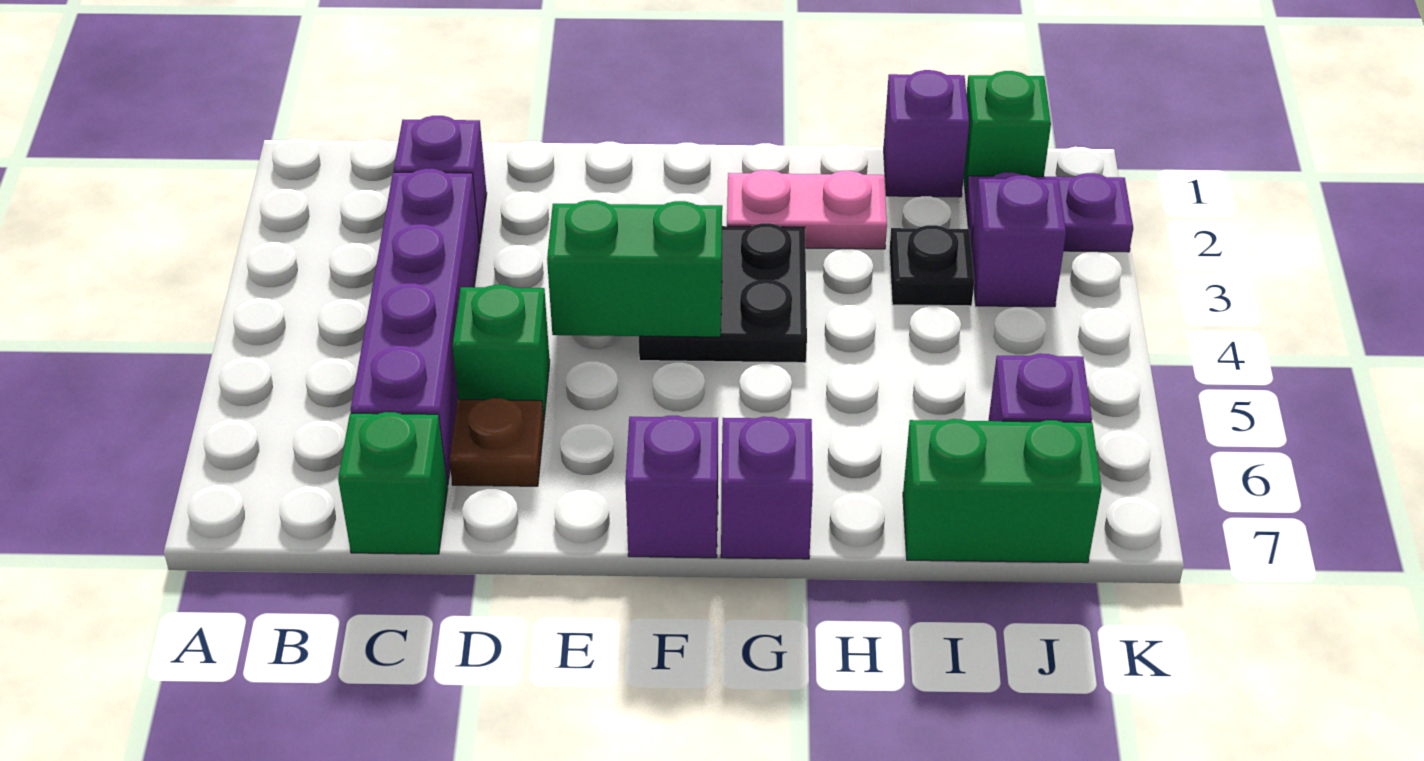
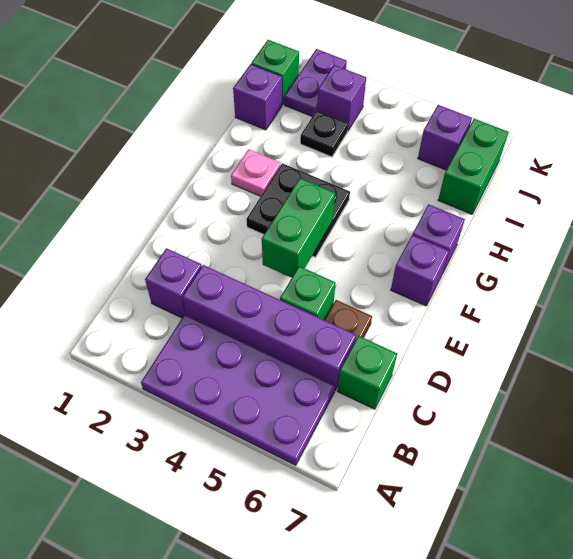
none -> purple 2x4 plate [141,315,335,465]
pink 1x2 plate [727,170,887,249] -> pink 1x1 plate [231,149,281,196]

